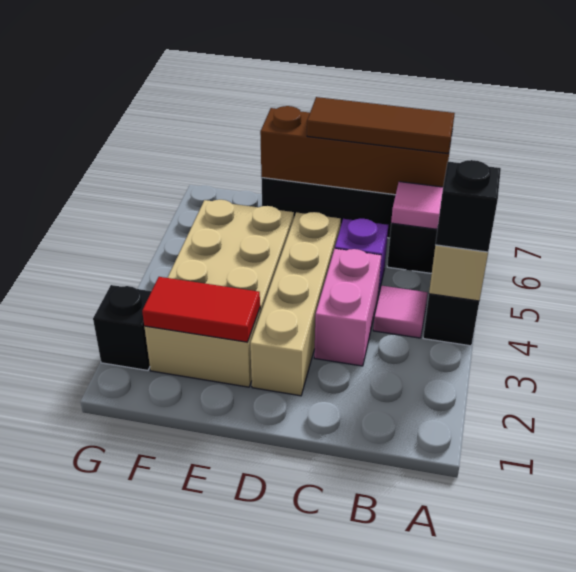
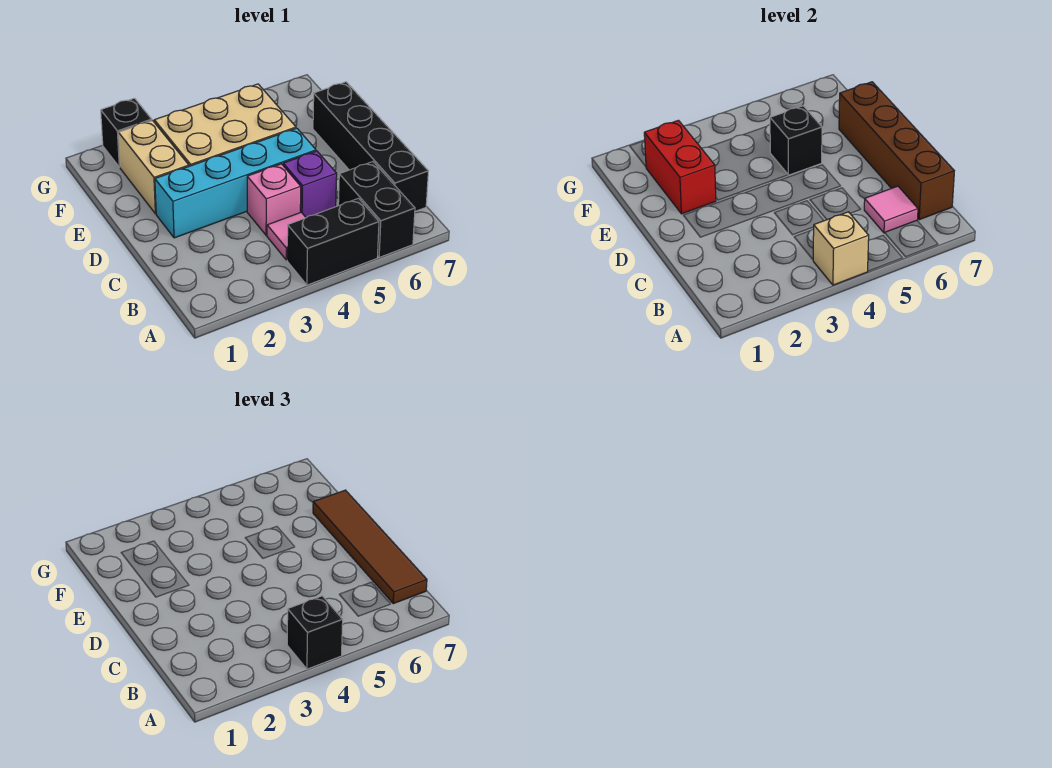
brown 1x3 tile [307,97,455,153] -> brown 1x4 tile [313,490,427,604]
pink 1x2 brick [314,249,381,366] -> pink 1x1 brick [247,164,301,235]
tan 1x4 brick [250,212,341,396] -> cyan 1x4 brick [155,128,316,238]
red 1x2 tile [142,277,260,342] -> red 1x2 brick [644,120,716,214]
none -> black 1x1 brick [770,106,822,175]

